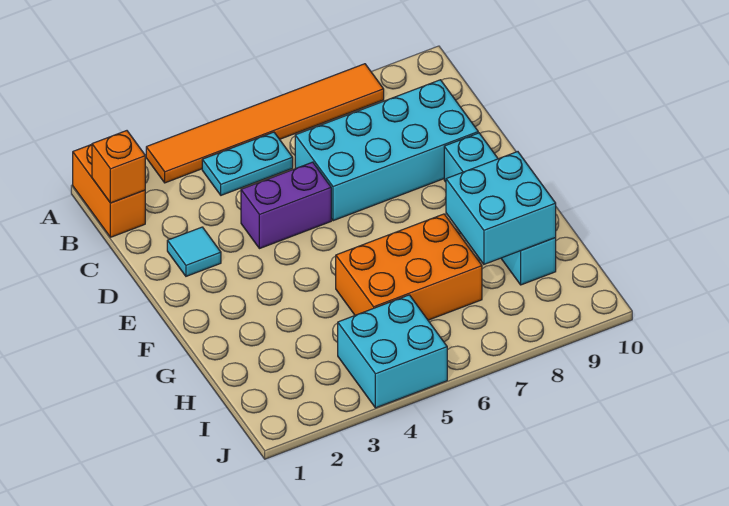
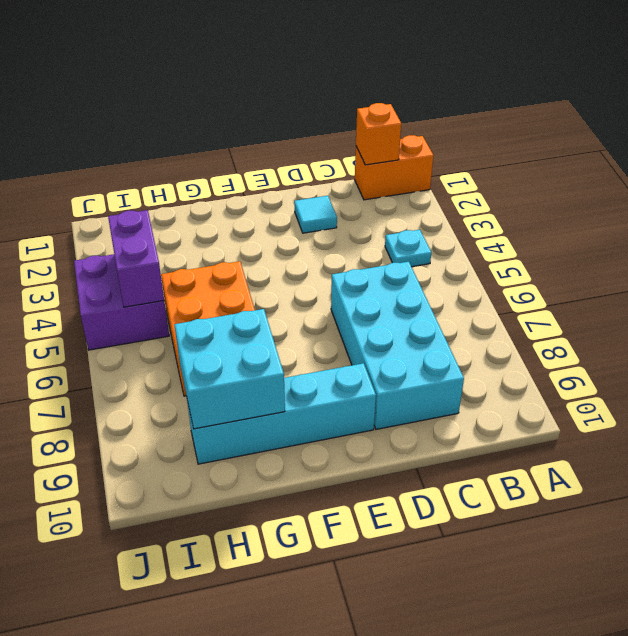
orange 1x6 tile [146,64,384,183] -> none
cyan 1x2 plate [202,132,293,195] -> cyan 1x1 plate [385,230,431,267]
purple 1x2 brick [241,162,331,249] -> purple 1x2 brick moved to [108,210,164,307]
cyan 2x2 brick [338,295,447,408] -> purple 2x2 brick [74,254,169,350]

